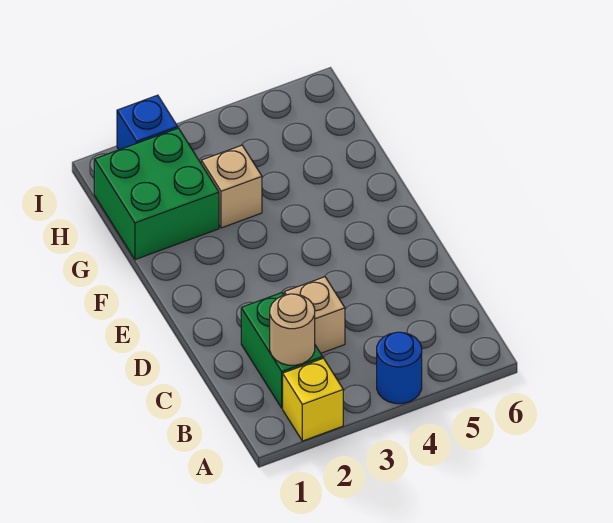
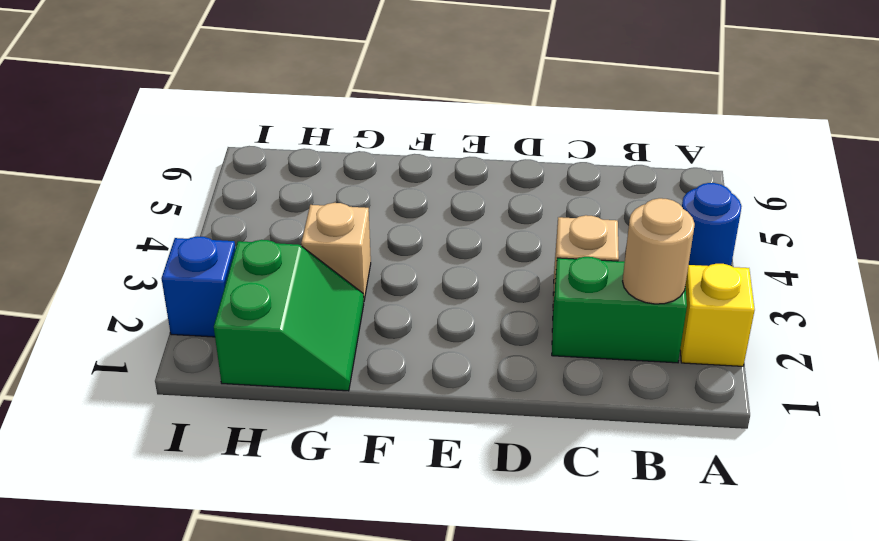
green 2x2 brick [94,128,219,260] -> green 2x2 slope [214,240,364,391]

